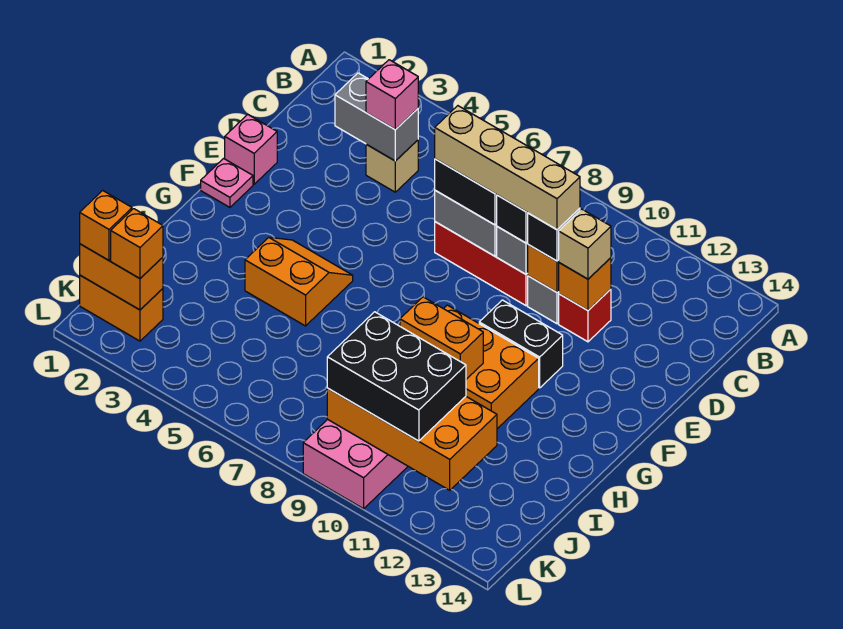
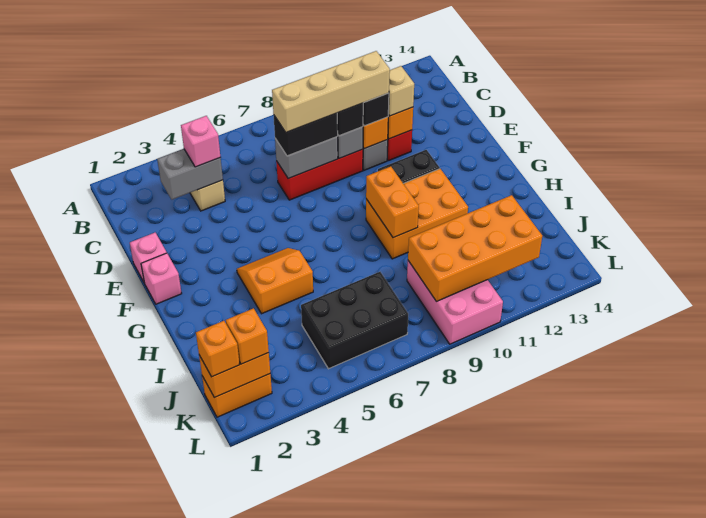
pink 1x1 plate [201,159,253,207] -> pink 1x1 brick [141,253,182,304]
orange 1x2 brick [400,297,483,379] -> orange 1x2 brick turned to [366,166,419,238]
black 2x3 brick [327,312,466,441] -> black 2x3 brick moved to [301,272,408,369]

